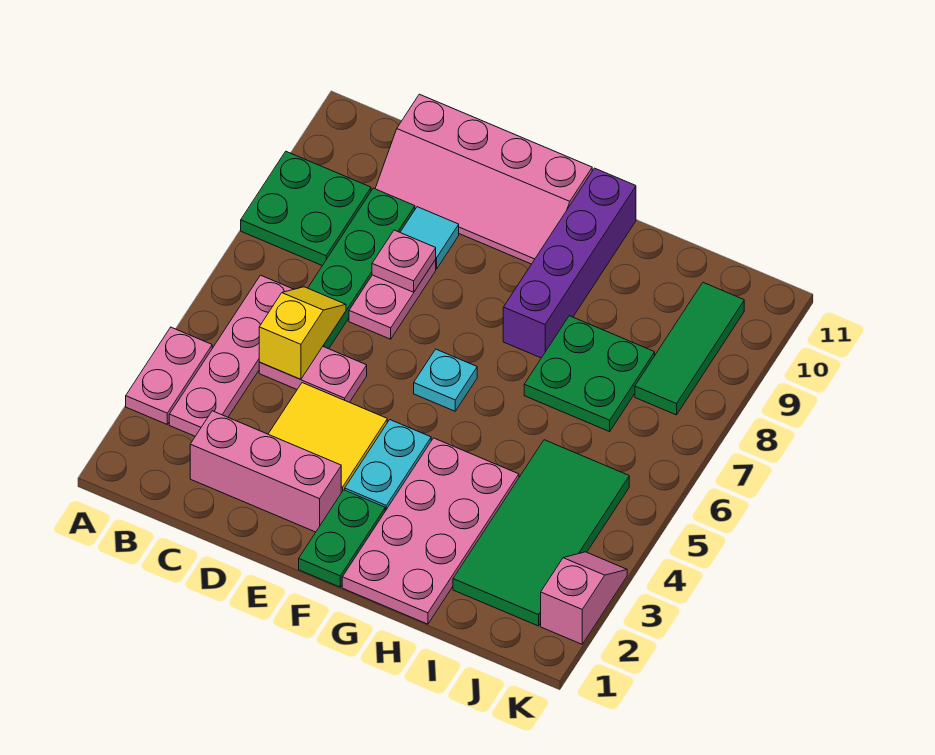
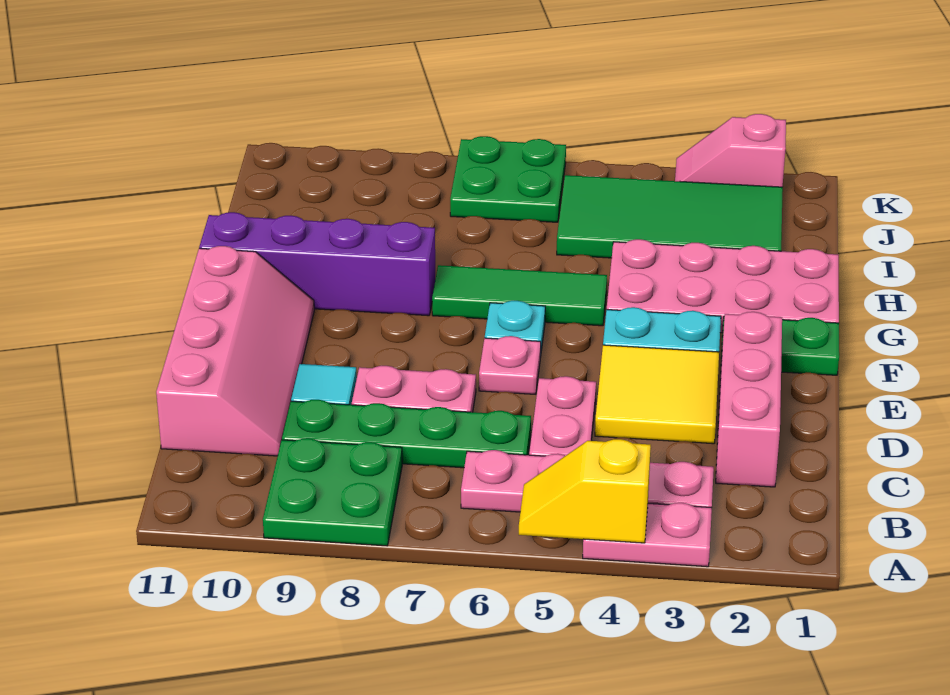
yellow 1x2 slope [259,287,346,379] -> yellow 1x2 slope moved to [519,439,651,543]
pink 1x1 plate [372,230,436,292] -> pink 1x1 plate moved to [479,336,541,394]
green 2x2 plate [524,316,655,432] -> green 2x2 plate moved to [450,136,566,222]
green 1x3 tile [635,283,744,415] -> green 1x3 tile moved to [432,265,607,326]

